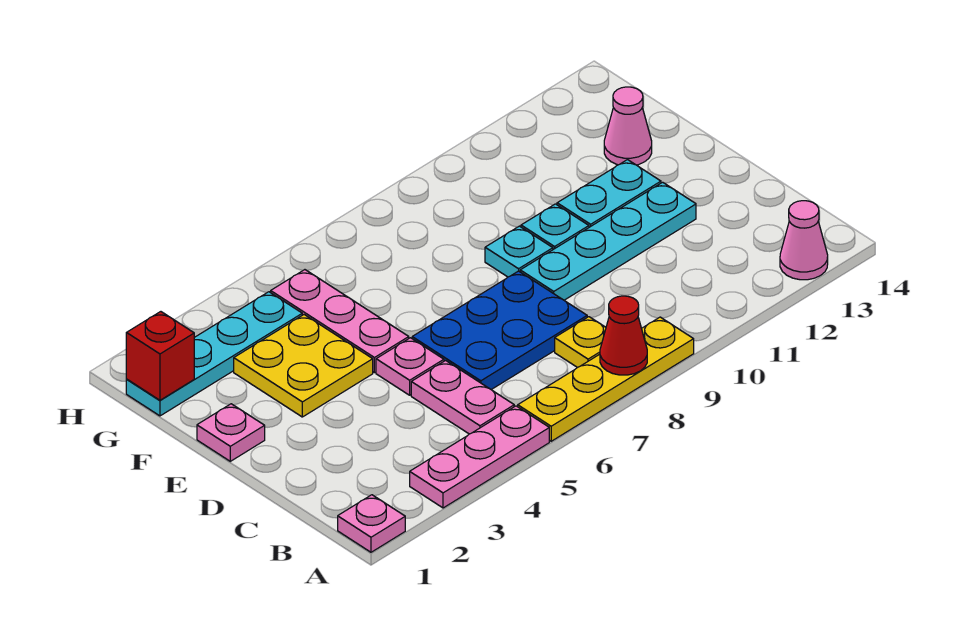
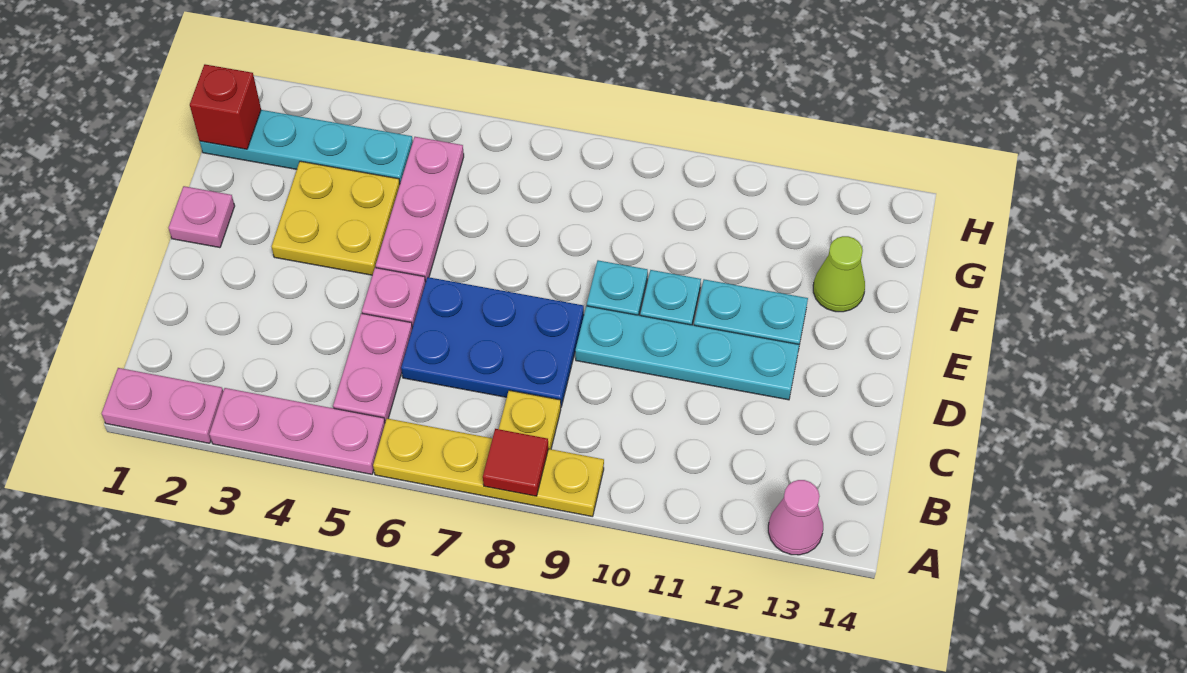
pink 1x1 plate [338,495,405,552] -> pink 1x2 plate [102,368,223,443]
red 1x1 cone [600,296,647,375] -> red 1x1 tile [483,429,548,496]
pink 1x1 cone [604,87,652,165] -> lime 1x1 cone [813,236,865,312]

